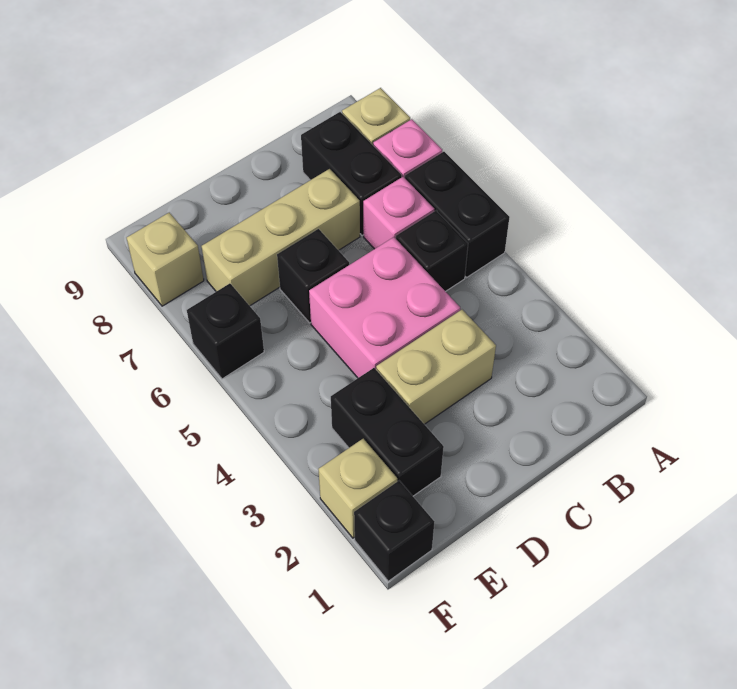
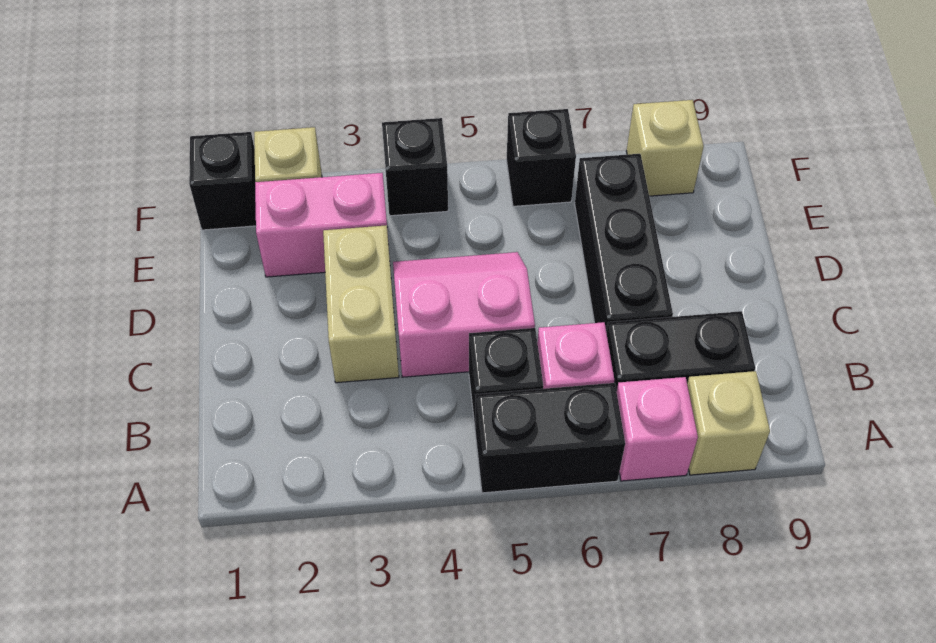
pink 2x2 brick [309,237,460,378] -> pink 2x2 slope [393,252,535,377]
tan 1x3 brick [202,169,360,306] -> black 1x3 brick [575,154,673,331]
black 1x1 brick [277,229,349,323] -> black 1x1 brick moved to [382,118,448,216]
black 1x2 brick [331,368,444,496] -> pink 1x2 brick [255,173,389,277]

